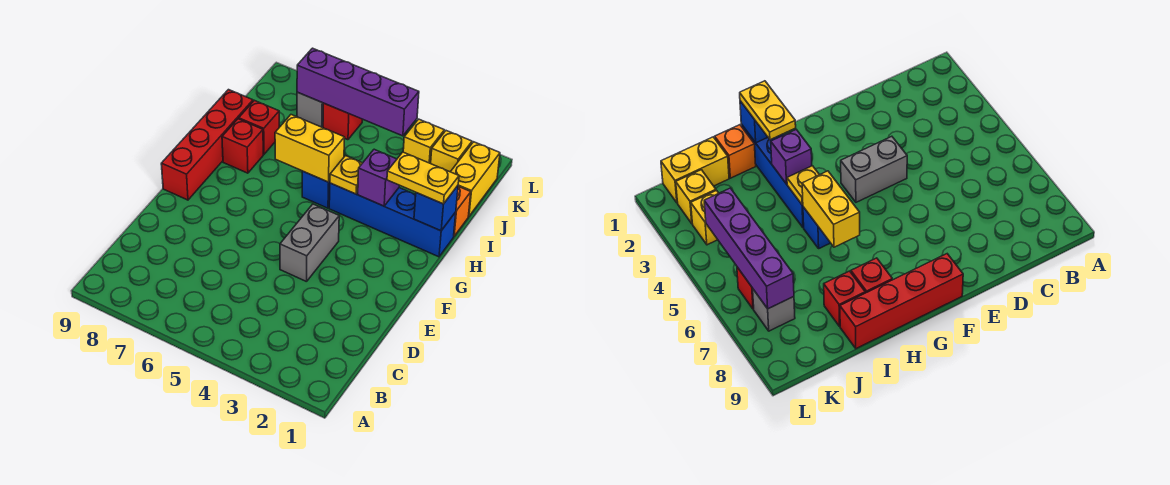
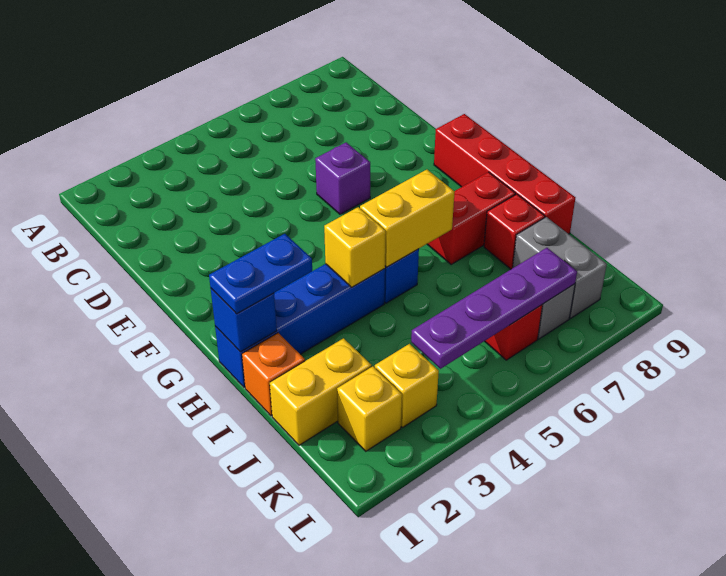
grey 1x2 brick [280,204,339,282] -> grey 1x2 brick moved to [513,217,607,318]
yellow 1x2 plate [387,152,459,204] -> blue 1x2 plate [209,234,312,314]
purple 1x1 brick [358,149,399,206] -> purple 1x1 brick moved to [315,142,370,214]
yellow 1x1 plate [330,156,362,194] -> yellow 1x1 brick [324,207,386,287]
red 1x1 brick [222,119,263,173] -> red 1x2 brick [427,172,515,264]
yellow 1x2 brick [451,142,500,216] -> yellow 1x2 brick turned to [270,338,372,445]
purple 1x4 brick [297,48,419,136] -> purple 1x4 plate [411,248,577,369]

